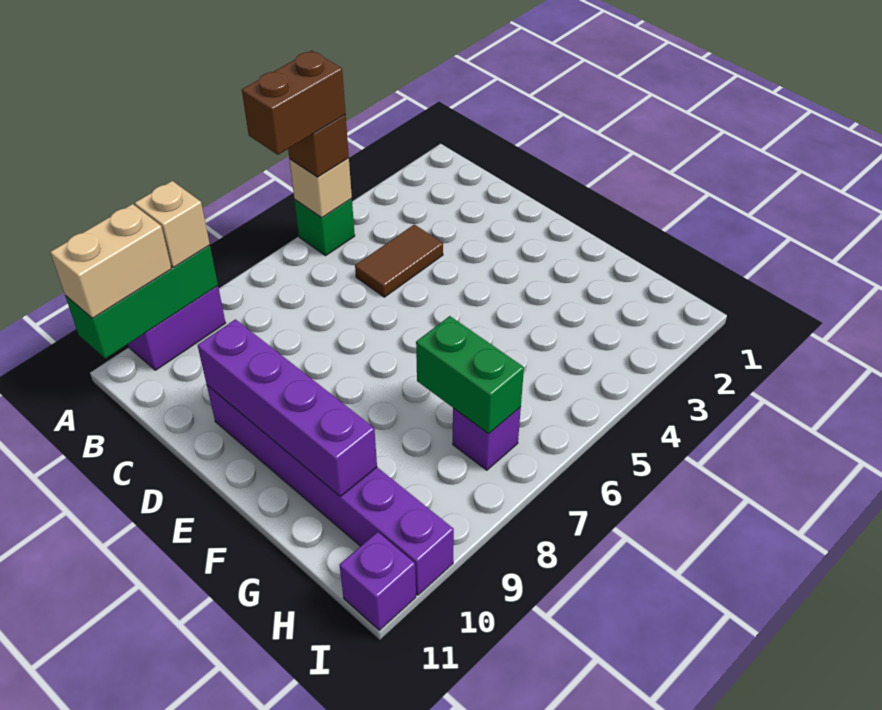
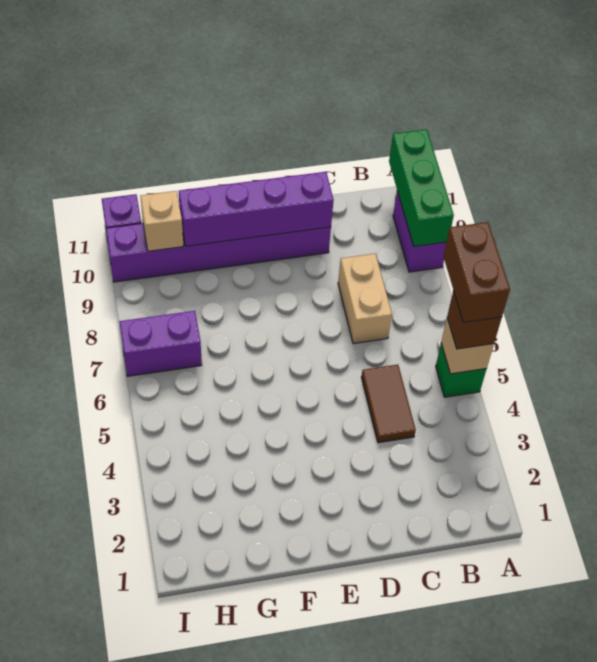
tan 1x1 brick [135,181,210,268] -> tan 1x1 brick moved to [140,191,183,251]
tan 1x2 brick [50,204,172,318] -> tan 1x2 brick moved to [338,254,392,344]
green 1x2 brick [416,316,524,434] -> none
purple 1x1 brick [453,407,521,470] -> purple 1x2 brick [120,311,202,376]

